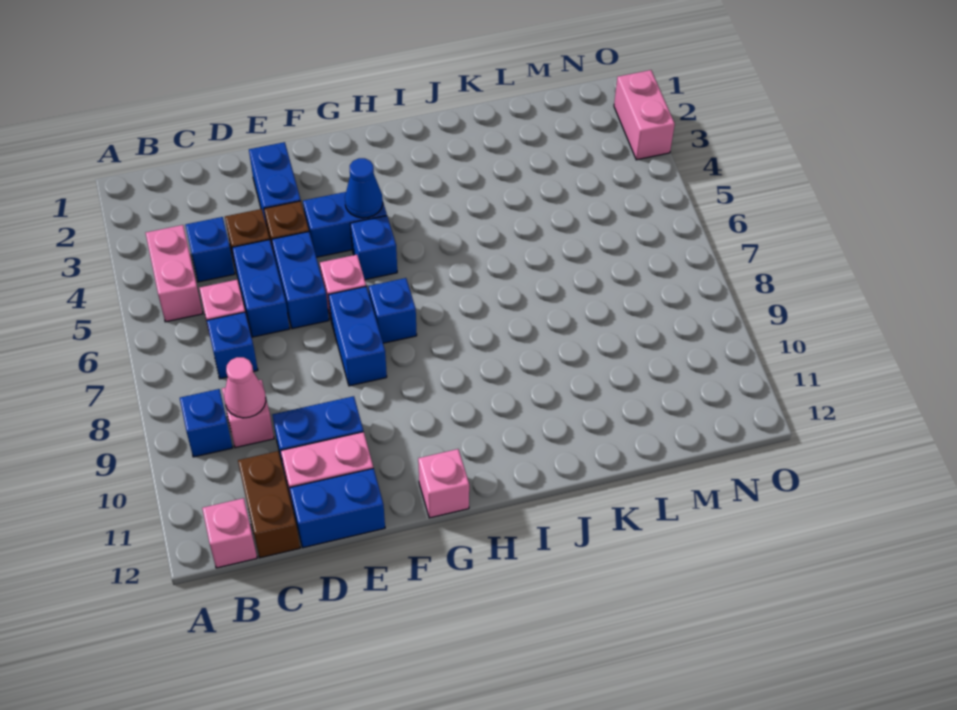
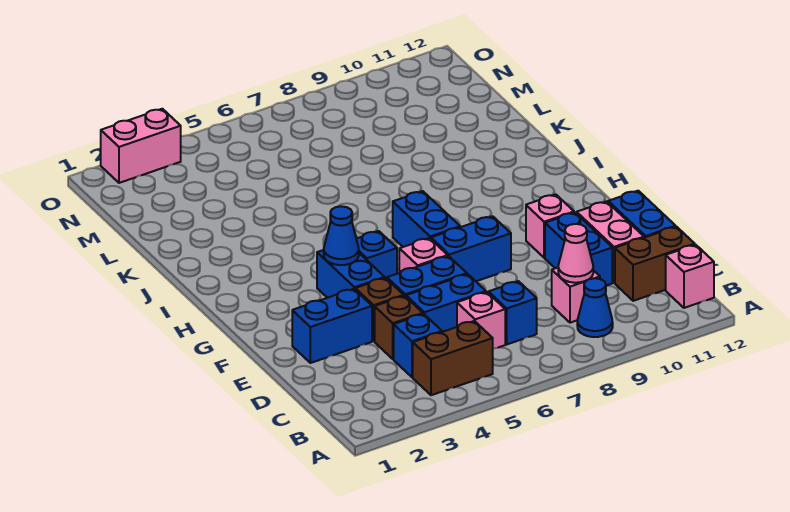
pink 1x2 brick [146,225,203,322] -> brown 1x2 brick [413,321,493,395]
blue 1x1 brick [180,389,233,457] -> blue 1x1 cone [577,278,613,337]
blue 1x1 brick [369,278,417,343] -> blue 1x2 brick [393,191,460,247]
pink 1x1 brick [418,449,469,518] -> pink 1x1 brick moved to [526,194,574,258]

